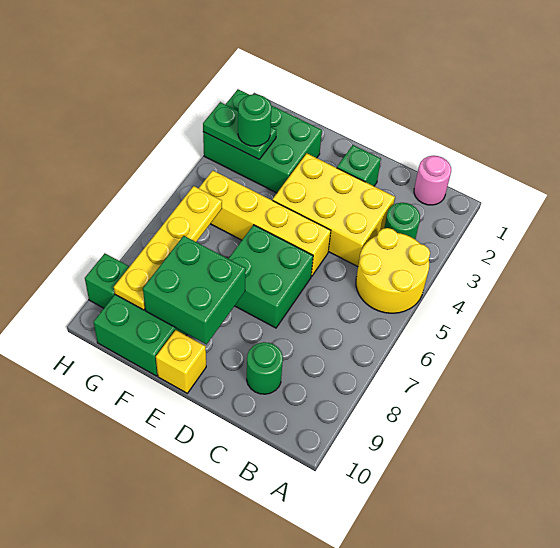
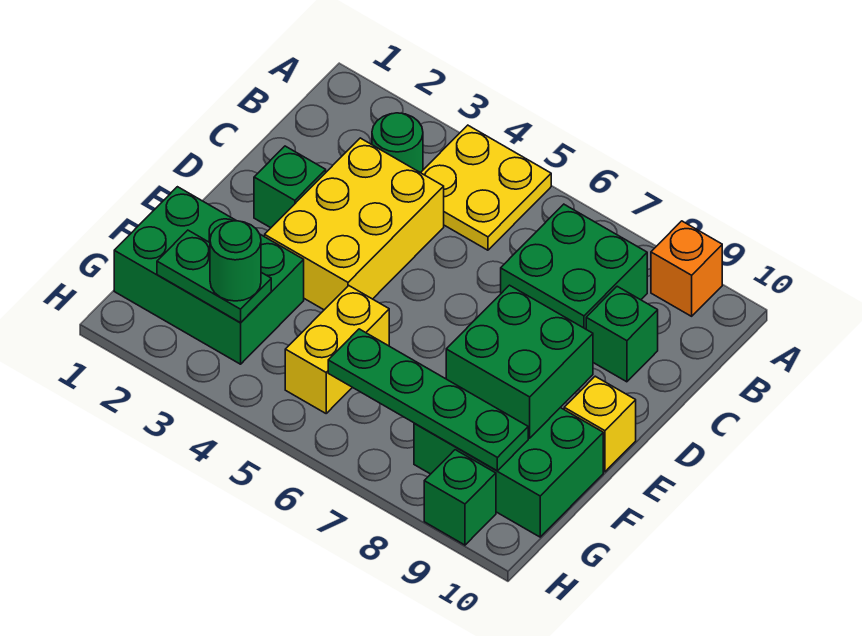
yellow 2x2 round brick [356,228,430,313] -> yellow 2x2 plate [421,125,551,250]
none -> orange 1x1 brick [651,221,722,316]
pink 1x1 round brick [414,156,451,205] -> none
green 1x1 round brick [247,342,283,394] -> green 1x1 brick [586,286,658,382]
yellow 1x4 brick [199,171,331,277] -> yellow 1x2 brick [285,285,389,413]
green 2x2 brick [228,225,313,328] -> green 2x2 brick moved to [501,204,647,329]
green 2x3 brick [203,89,322,193] -> green 2x3 brick turned to [114,187,304,364]
green 1x2 plate [203,102,276,159] -> green 1x2 plate turned to [157,230,271,323]
yellow 1x4 plate [114,186,222,310] -> green 1x4 plate [328,329,528,471]

